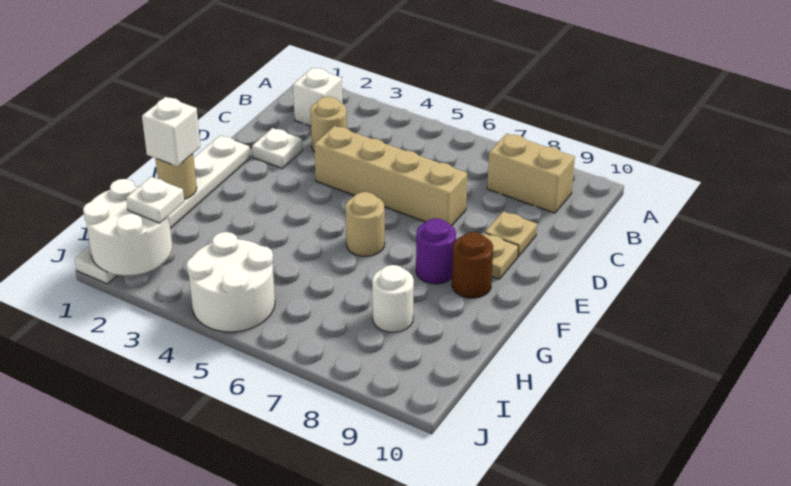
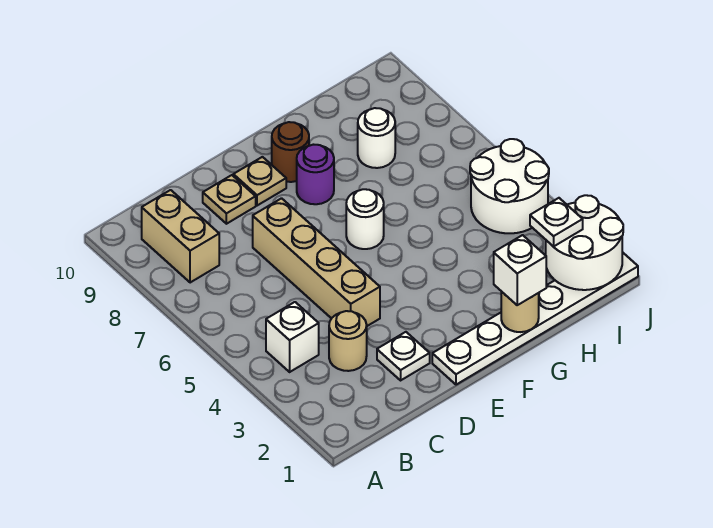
white 1x1 brick [293,68,342,126] -> white 1x1 brick moved to [266,302,319,372]
tan 1x1 round brick [345,192,385,256] -> white 1x1 round brick [346,189,384,249]

